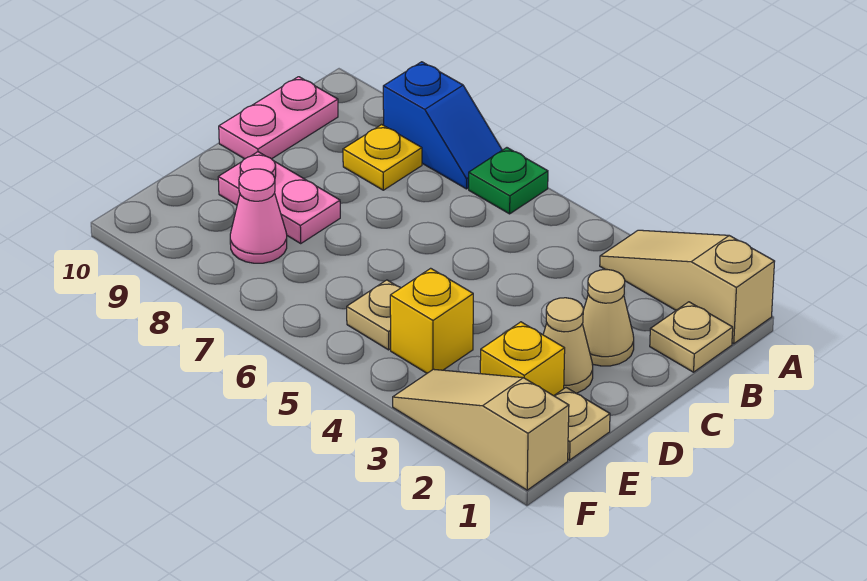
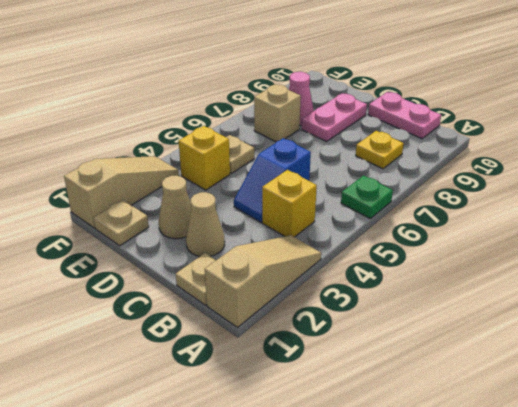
blue 1x2 slope [383,62,502,189] -> blue 1x2 slope moved to [234,138,311,222]
yellow 1x1 brick [480,322,565,396] -> yellow 1x1 brick moved to [262,170,317,237]
none -> tan 1x1 brick [254,85,301,142]

